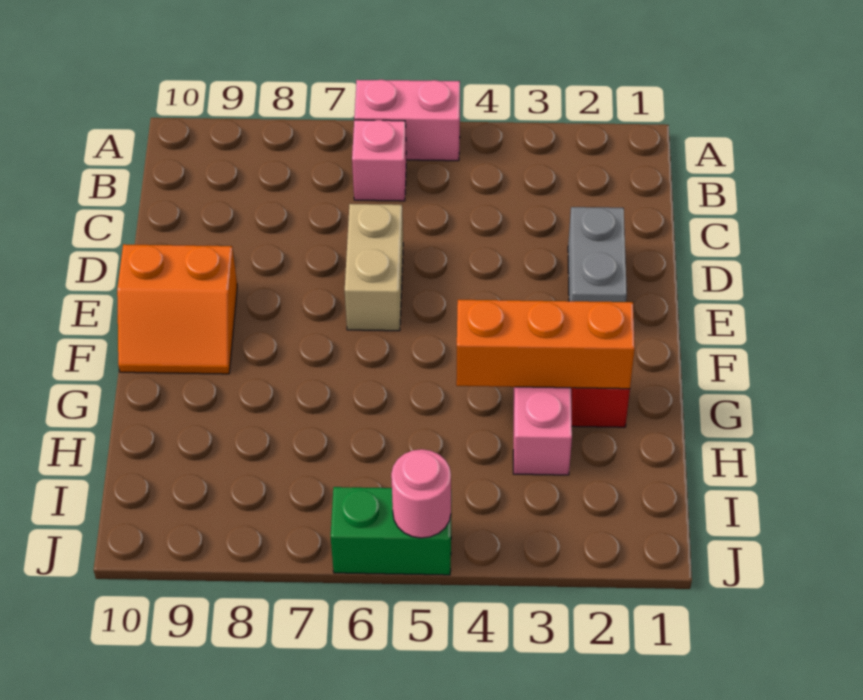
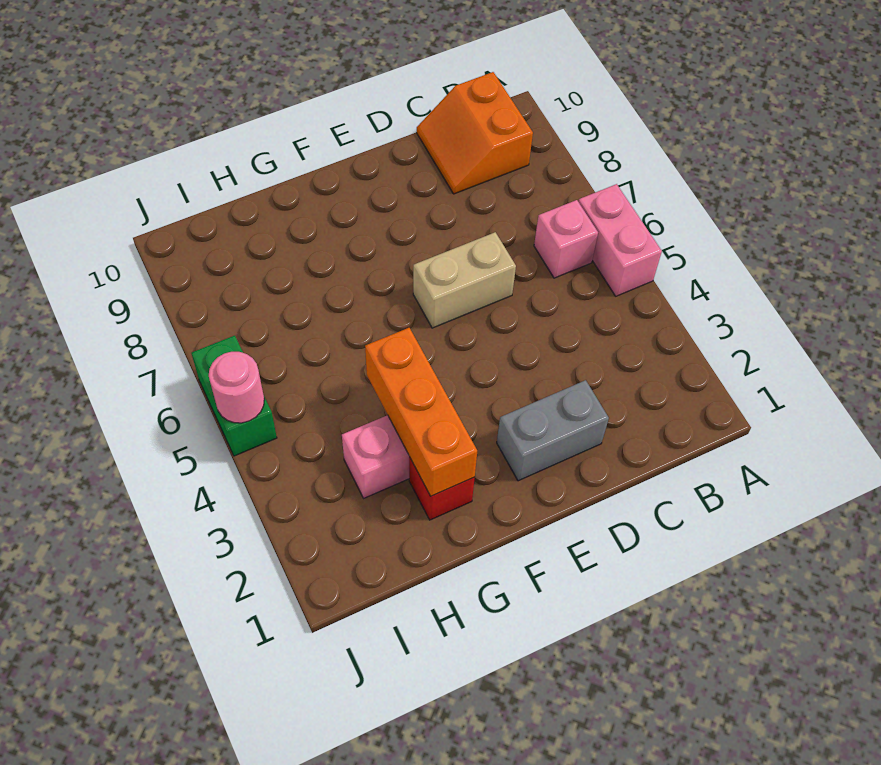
orange 2x2 slope [117,244,237,374] -> orange 2x2 slope moved to [417,72,533,194]

